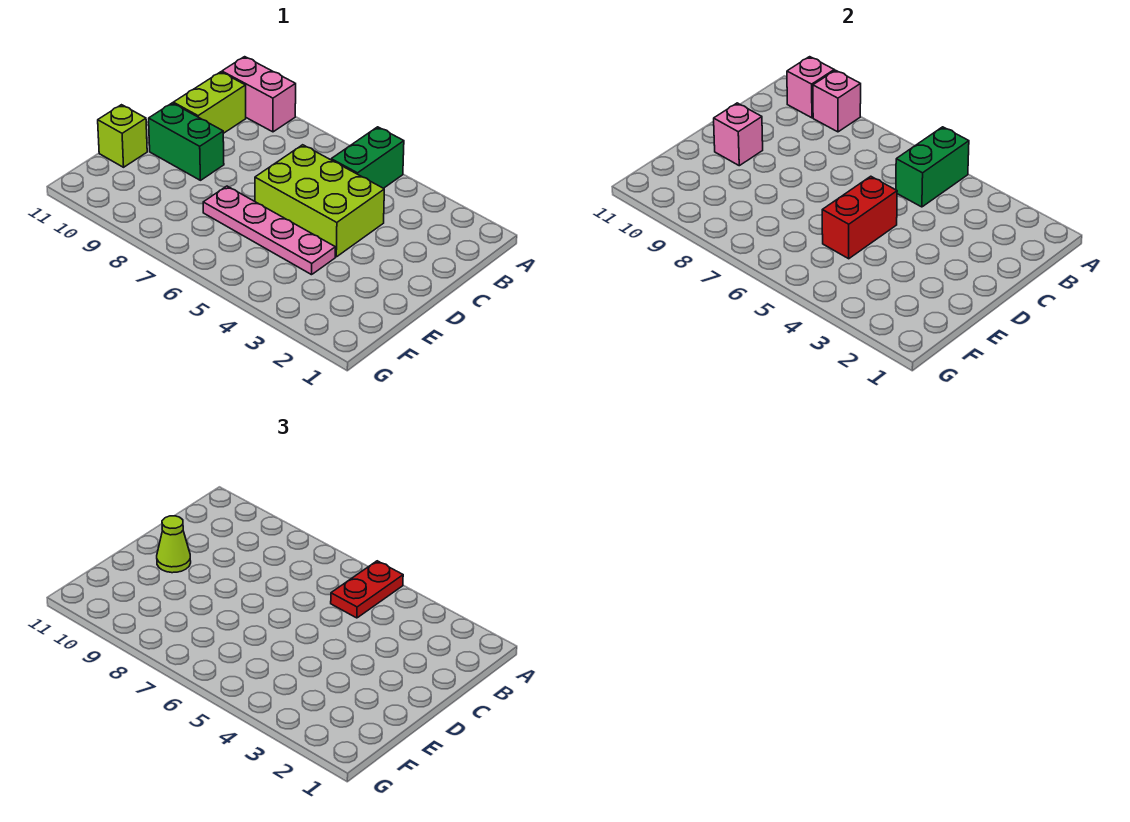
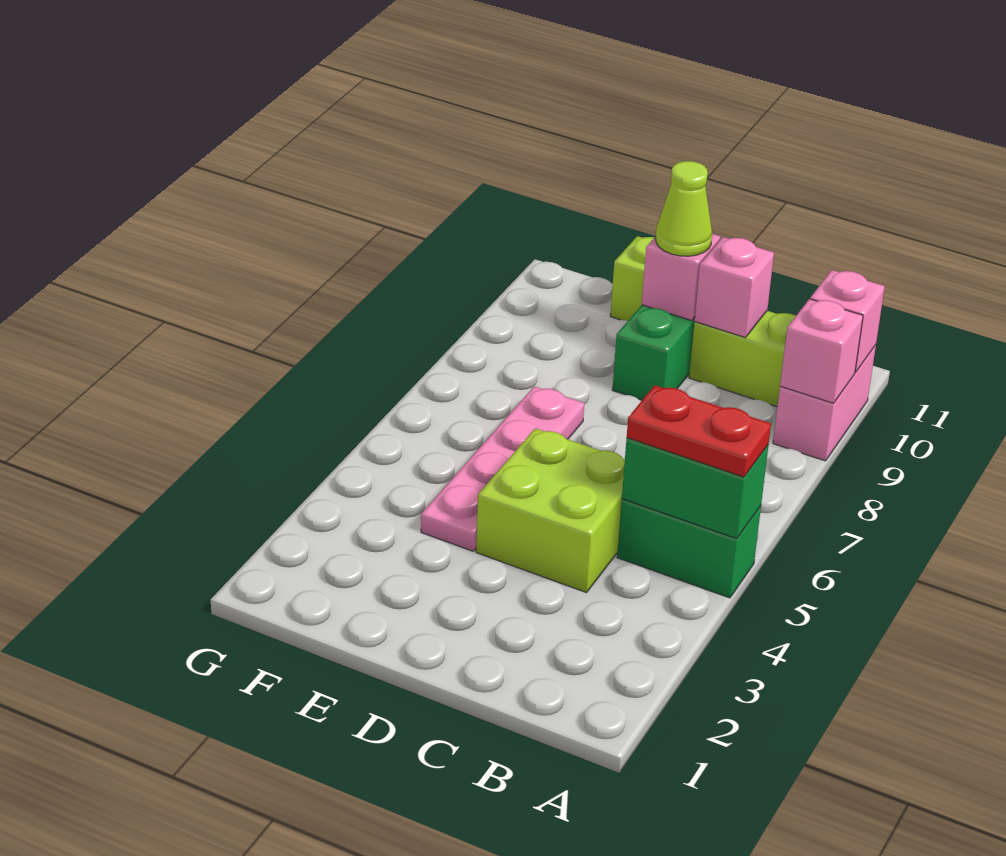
lime 2x3 brick [255,145,384,257] -> lime 2x2 brick [476,428,625,593]
none -> pink 1x1 brick [695,237,774,338]
red 1x2 brick [822,176,897,259] -> none

